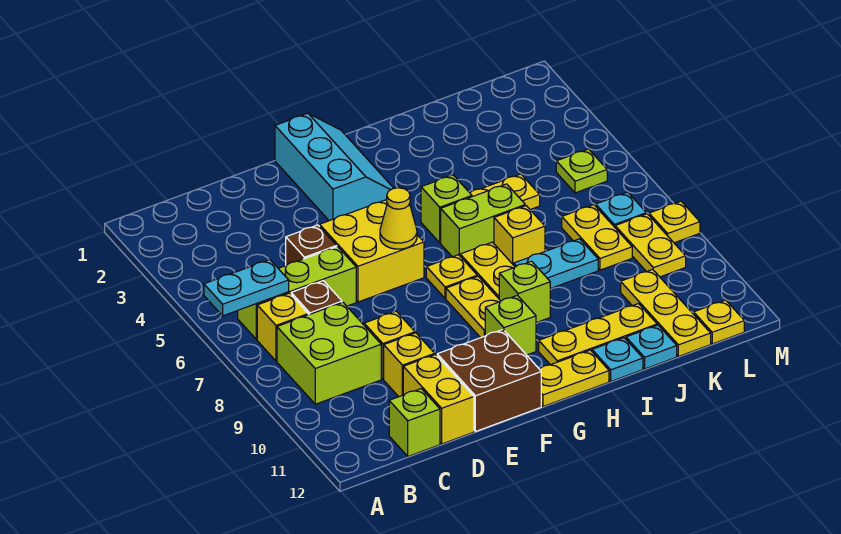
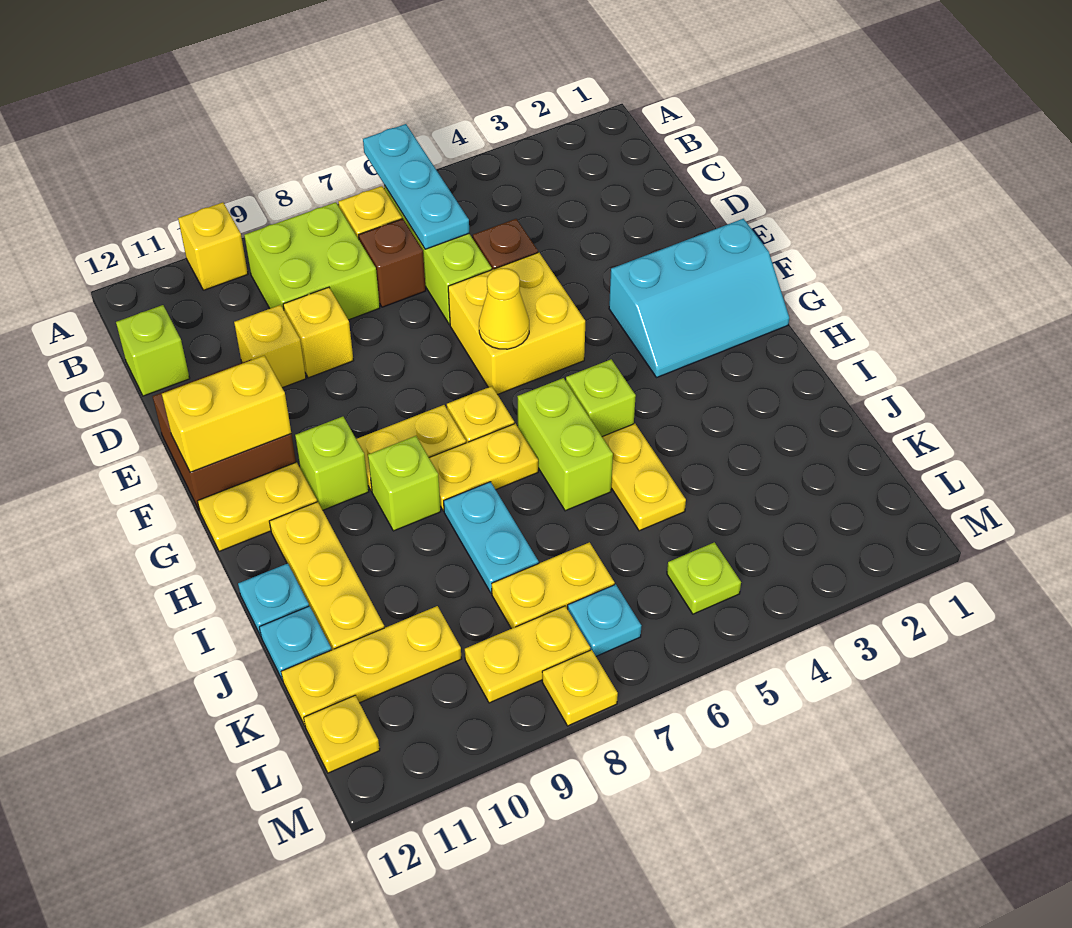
cyan 1x2 plate [204,260,289,316] -> cyan 1x3 plate [363,124,469,249]
yellow 1x2 brick [403,355,474,444] -> yellow 1x2 brick moved to [162,356,291,472]
yellow 1x2 plate [540,350,609,407] -> yellow 1x2 plate turned to [198,462,317,551]
yellow 1x1 brick [494,206,545,265] -> yellow 1x1 brick moved to [178,202,248,290]

